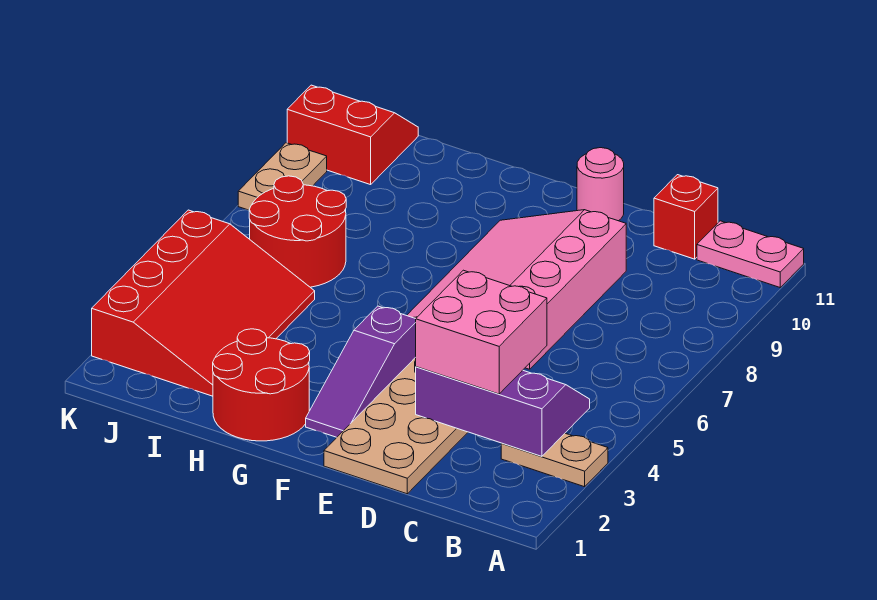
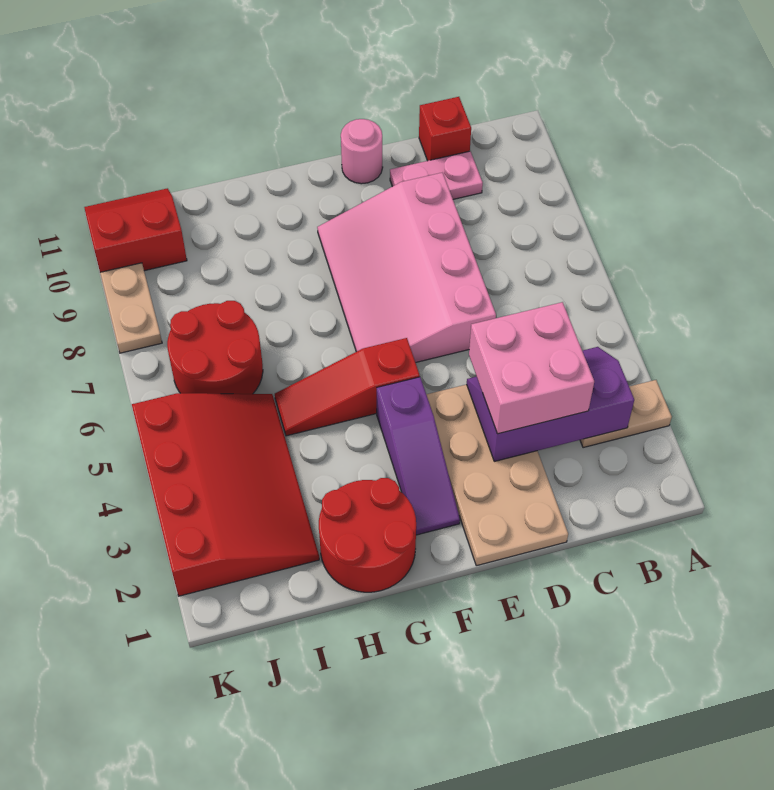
pink 1x2 plate [697,221,804,287] -> pink 1x2 plate moved to [390,151,483,199]
none -> red 1x3 slope [275,338,420,436]

